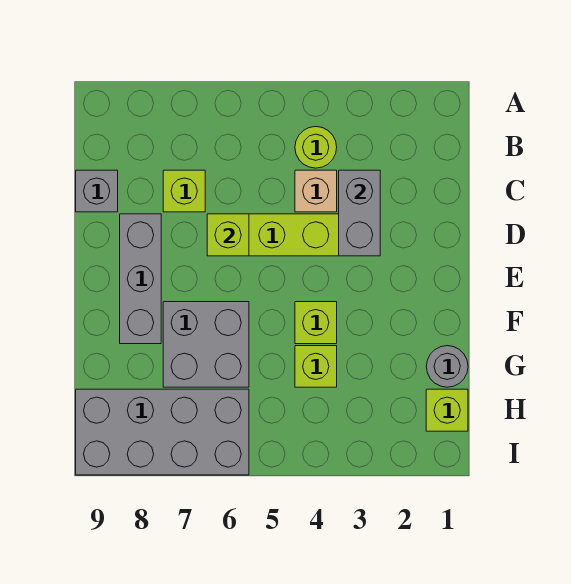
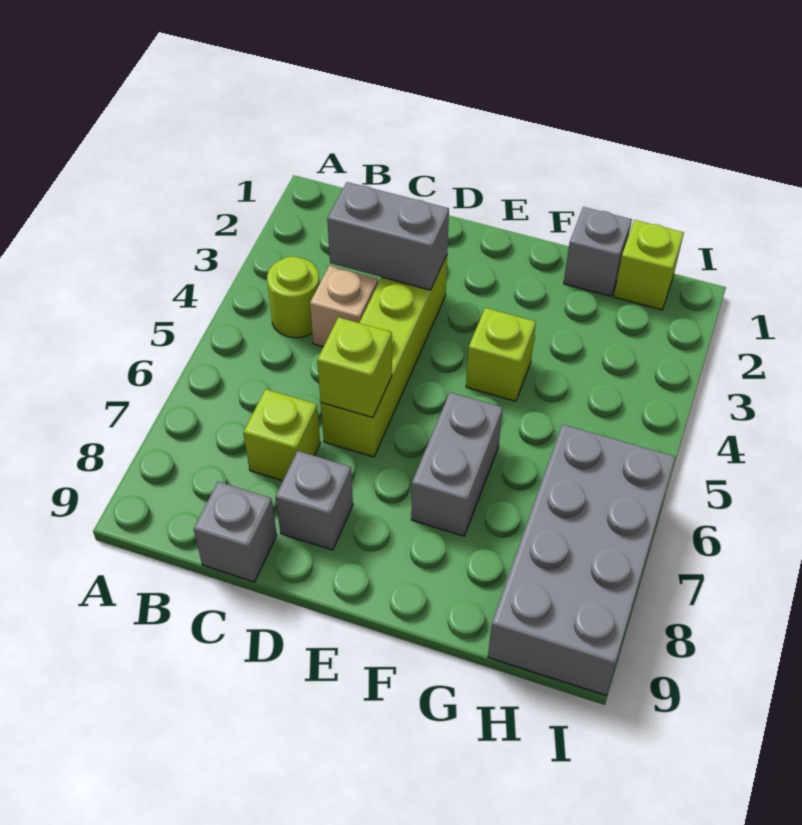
grey 1x3 brick [120,214,161,344] -> grey 1x1 brick [276,451,353,550]
grey 2x2 brick [163,302,249,387] -> grey 1x2 brick [411,392,503,536]
grey 1x1 round brick [426,346,468,387] -> grey 1x1 brick [564,207,632,296]
lime 1x1 brick [295,346,337,387] -> none

